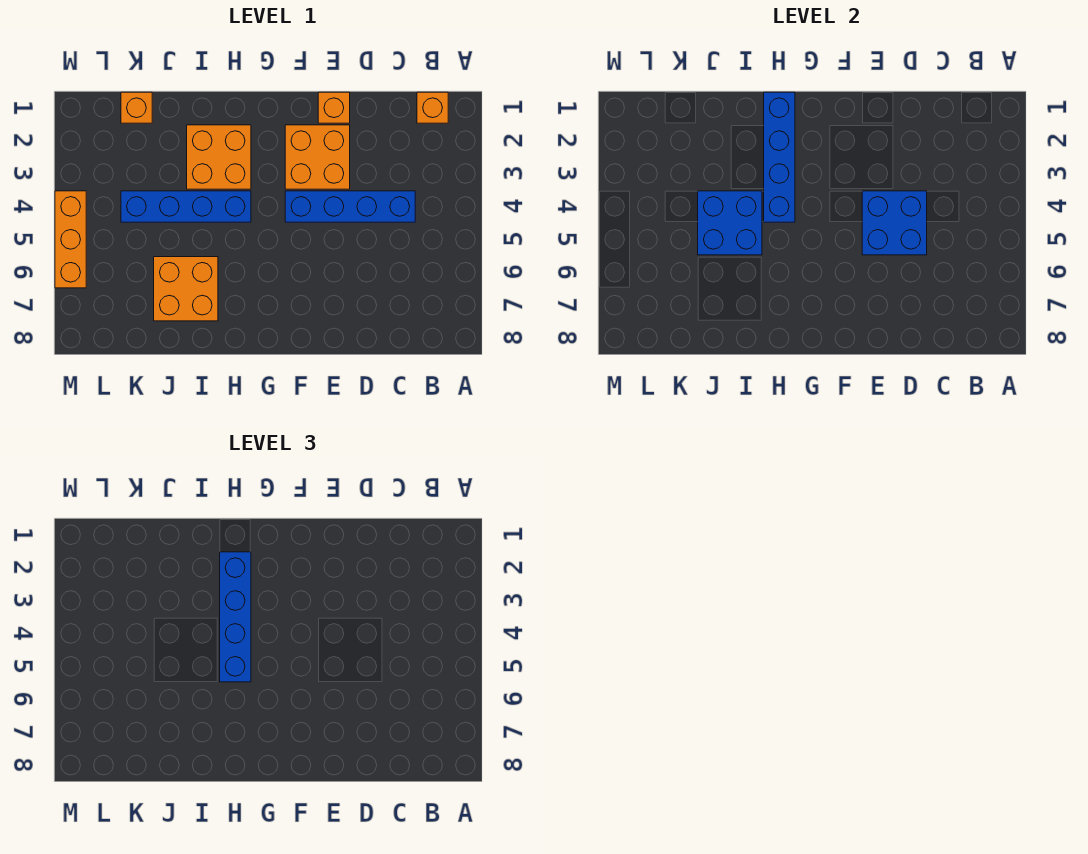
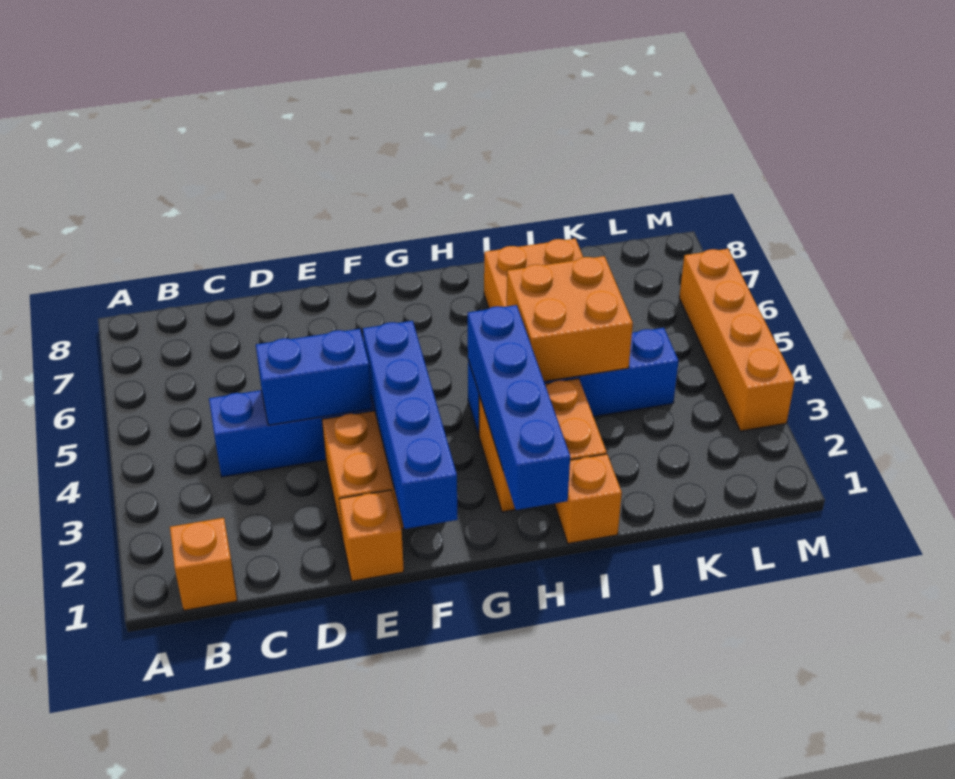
blue 2x2 brick [862,191,927,255] -> blue 1x2 brick [256,329,372,425]
blue 1x4 brick [220,552,251,682] -> blue 1x4 brick moved to [363,321,458,529]
blue 2x2 brick [698,191,762,255] -> orange 2x2 brick [507,256,633,382]
orange 1x1 brick [121,92,152,123] -> orange 1x1 brick moved to [555,454,622,544]
orange 1x3 brick [55,191,86,288] -> orange 1x4 brick [679,249,795,431]

